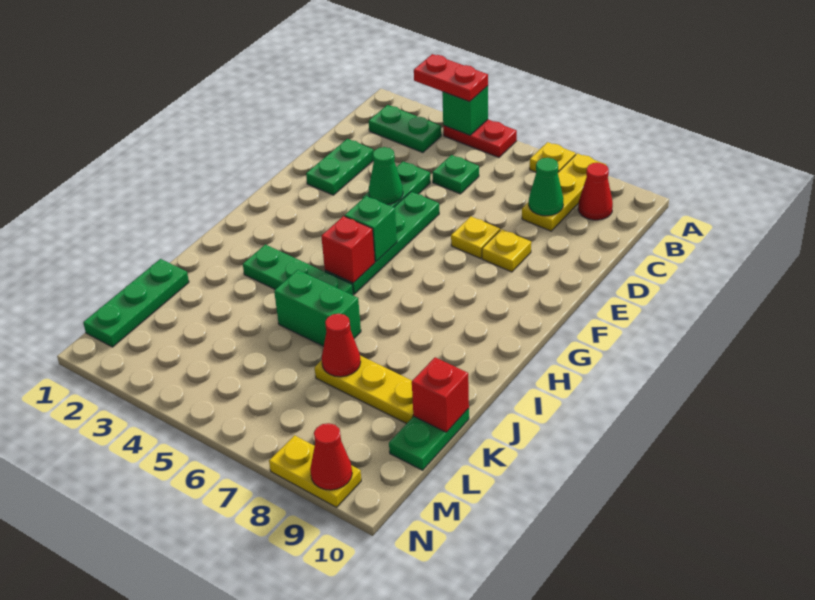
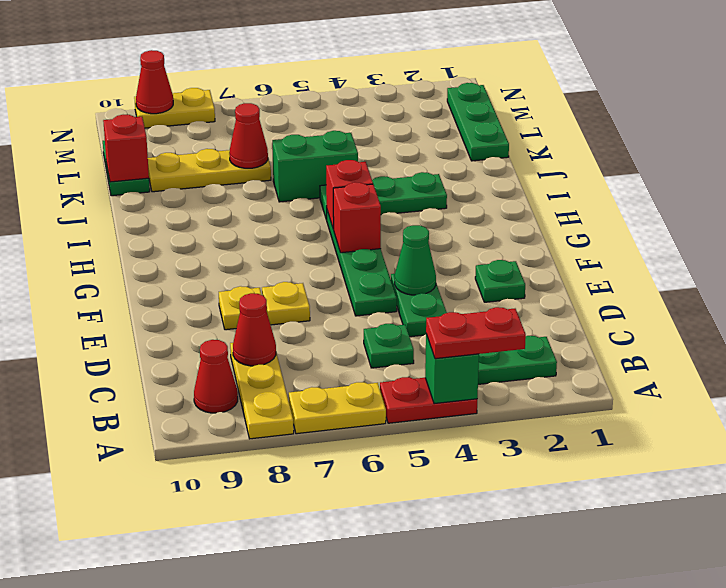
yellow 1x1 plate [530,142,576,172] -> yellow 1x2 plate [289,382,386,434]
green 1x1 cone [529,158,564,216] -> red 1x1 cone [233,293,276,366]
green 1x2 plate [306,139,374,195] -> green 1x1 plate [475,260,525,302]
green 1x1 brick [345,196,397,262] -> red 1x1 brick [333,182,381,253]

